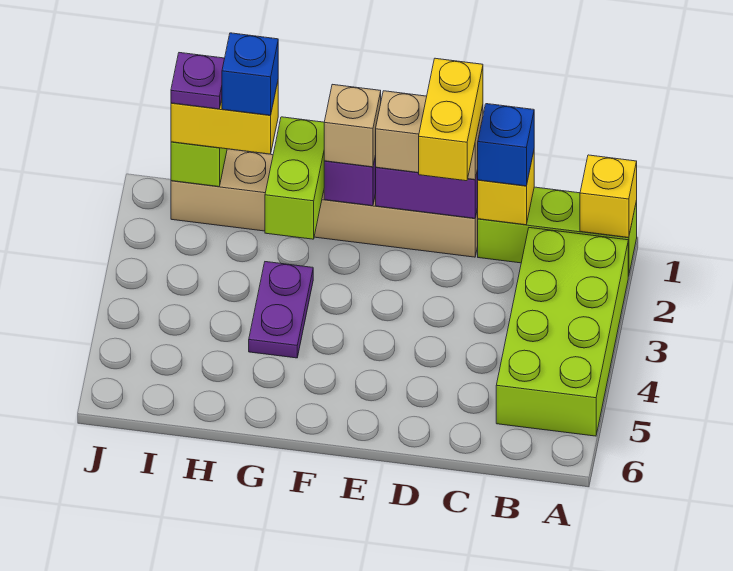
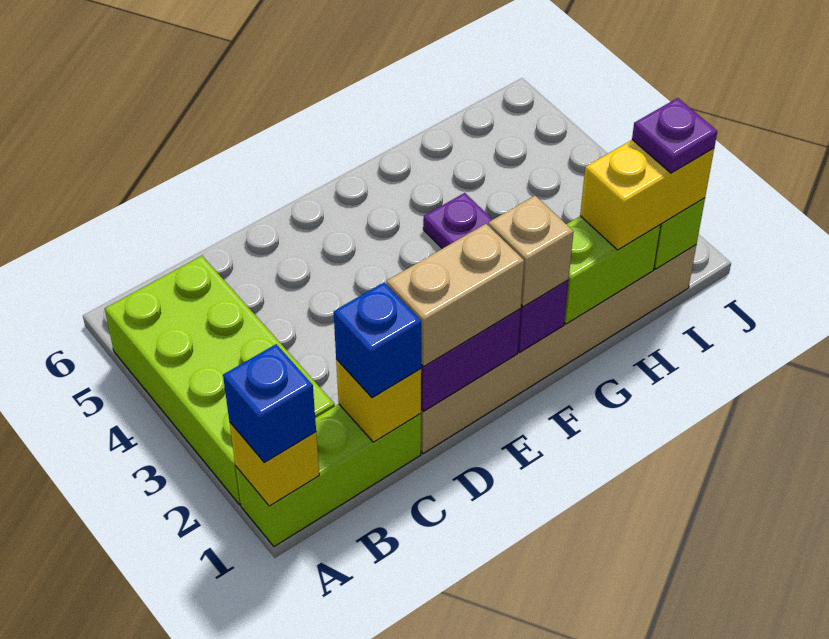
yellow 1x2 brick [419,58,483,181] -> none
lime 1x2 brick [265,117,324,239] -> lime 1x2 brick turned to [564,216,661,324]
blue 1x1 brick [222,33,278,115] -> blue 1x1 brick moved to [223,344,316,463]

